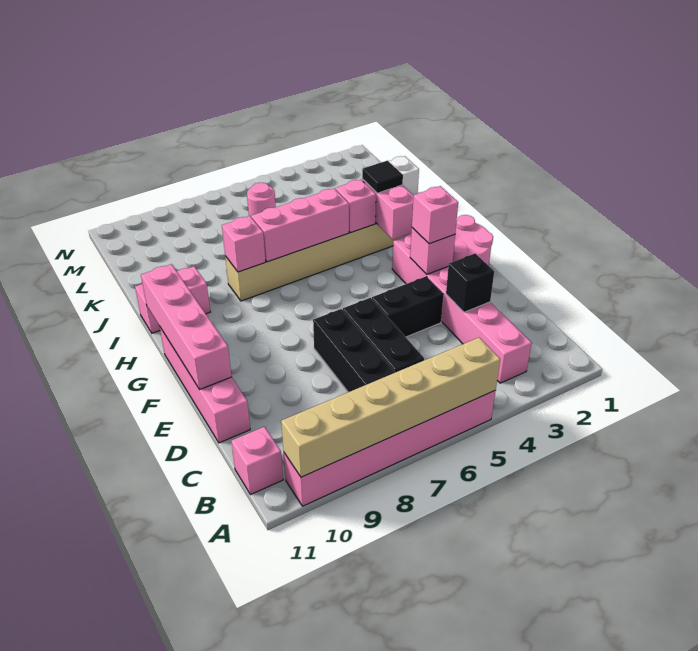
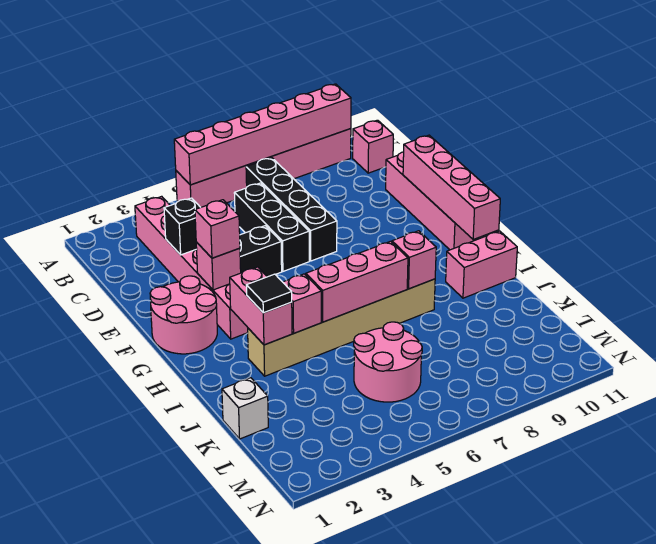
tan 1x6 brick [281,338,500,477] -> pink 1x6 brick [174,84,351,185]
pink 1x1 round brick [247,183,276,217] -> pink 2x2 round brick [354,322,422,402]

